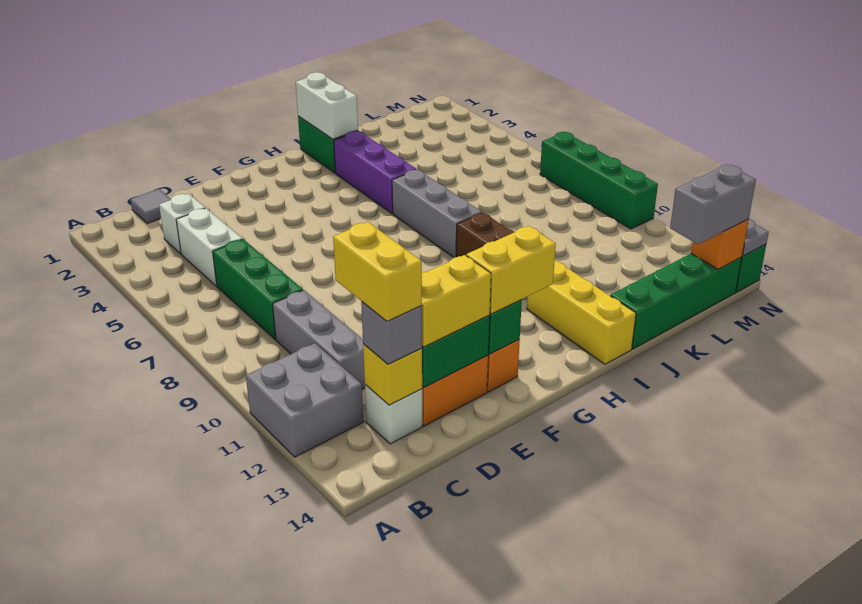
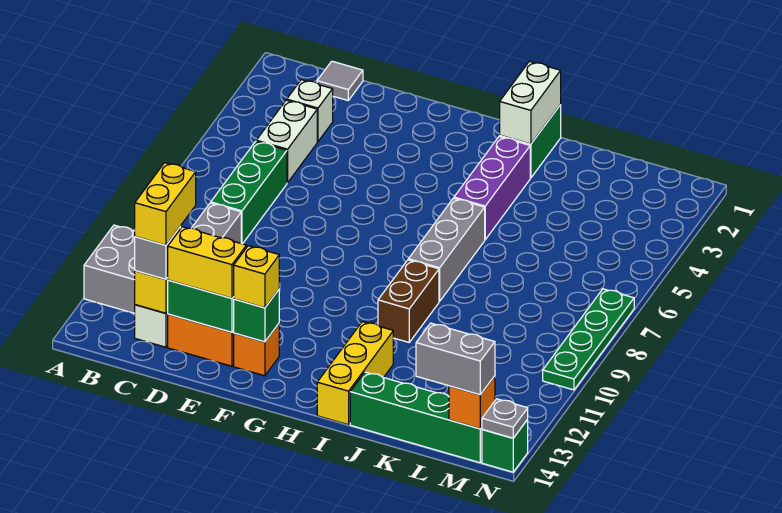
yellow 1x2 brick [466,226,556,314] -> yellow 1x1 brick [234,246,279,308]
green 1x4 brick [540,132,658,229] -> green 1x4 plate [543,289,634,390]

